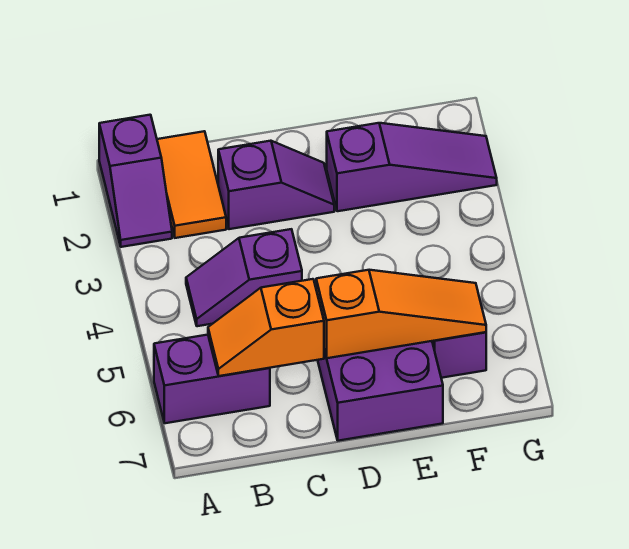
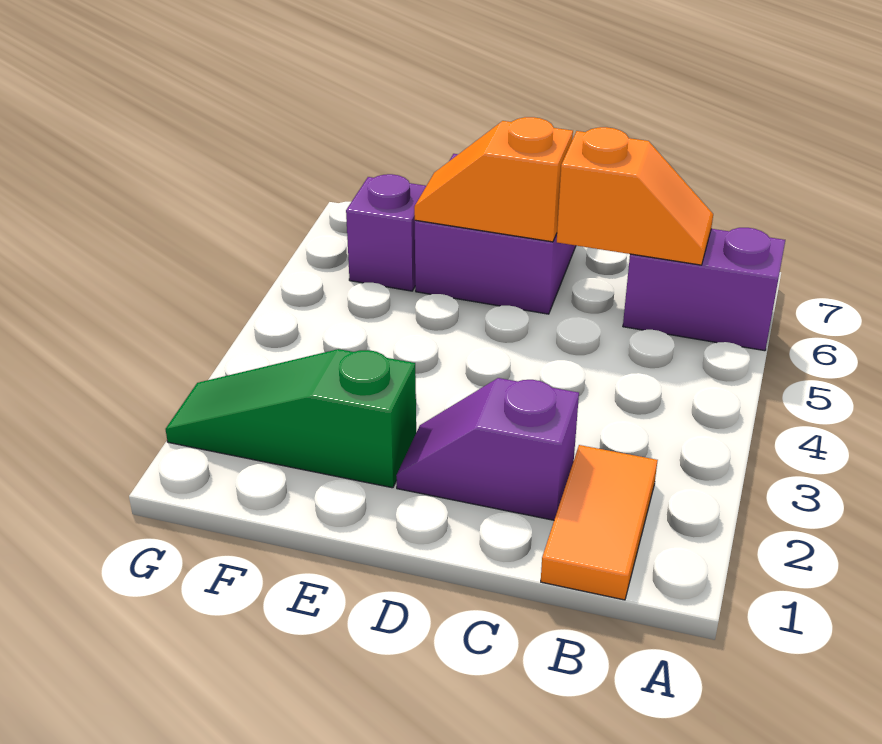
purple 1x2 slope [99,115,172,247] -> none
purple 1x2 slope [186,229,302,326] -> none
orange 1x3 slope [316,270,486,358] -> orange 1x2 slope [414,117,573,242]
purple 1x3 slope [327,123,497,211] -> green 1x3 slope [166,349,416,488]

